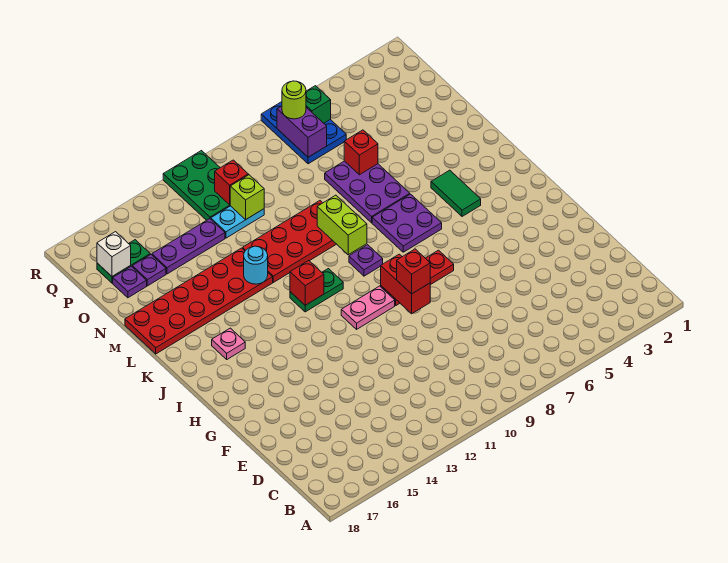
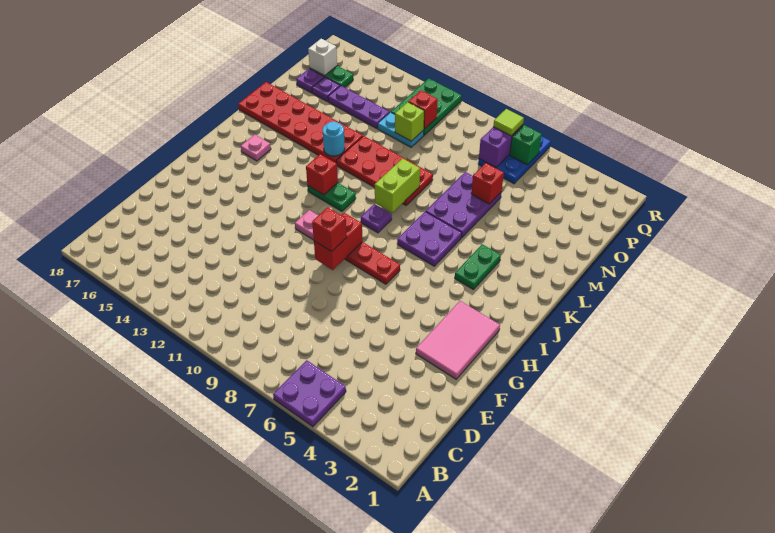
none -> purple 2x2 plate [273,360,346,427]
none -> pink 2x3 tile [416,301,500,379]
green 1x2 tile [431,170,481,216] -> green 1x2 plate [455,244,501,289]
lime 1x1 round brick [282,81,306,119] -> lime 1x1 tile [493,109,524,136]

